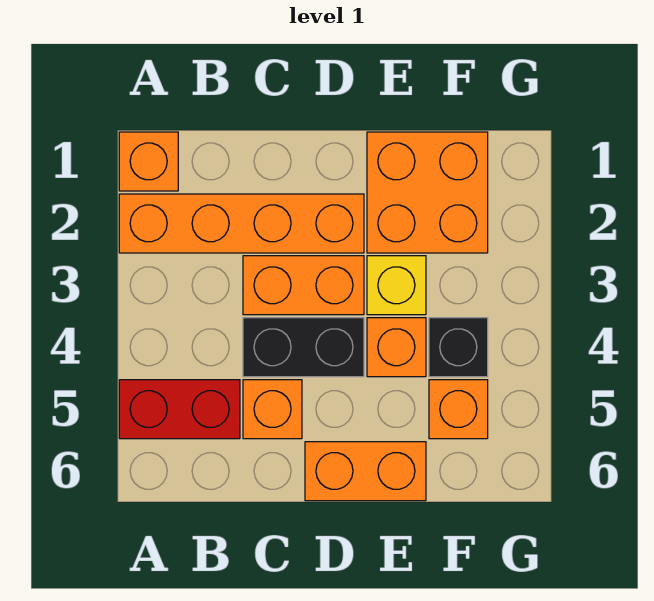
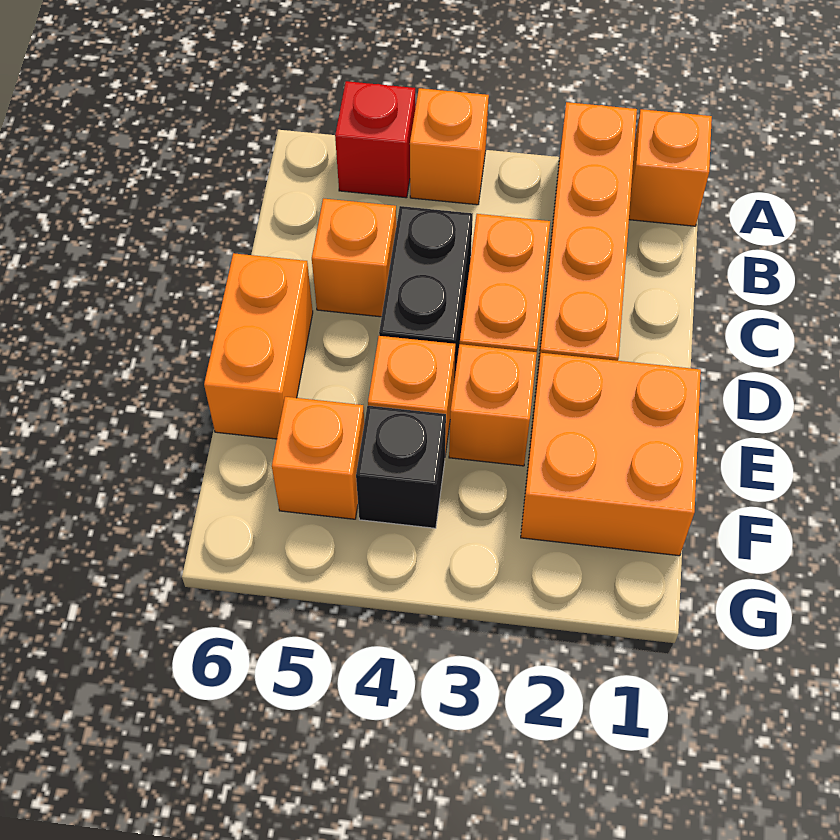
none -> orange 1x1 brick [410,88,489,205]
red 1x2 brick [119,380,240,439] -> red 1x1 brick [335,81,415,198]
yellow 1x1 brick [367,256,426,315] -> orange 1x1 brick [449,344,537,466]

